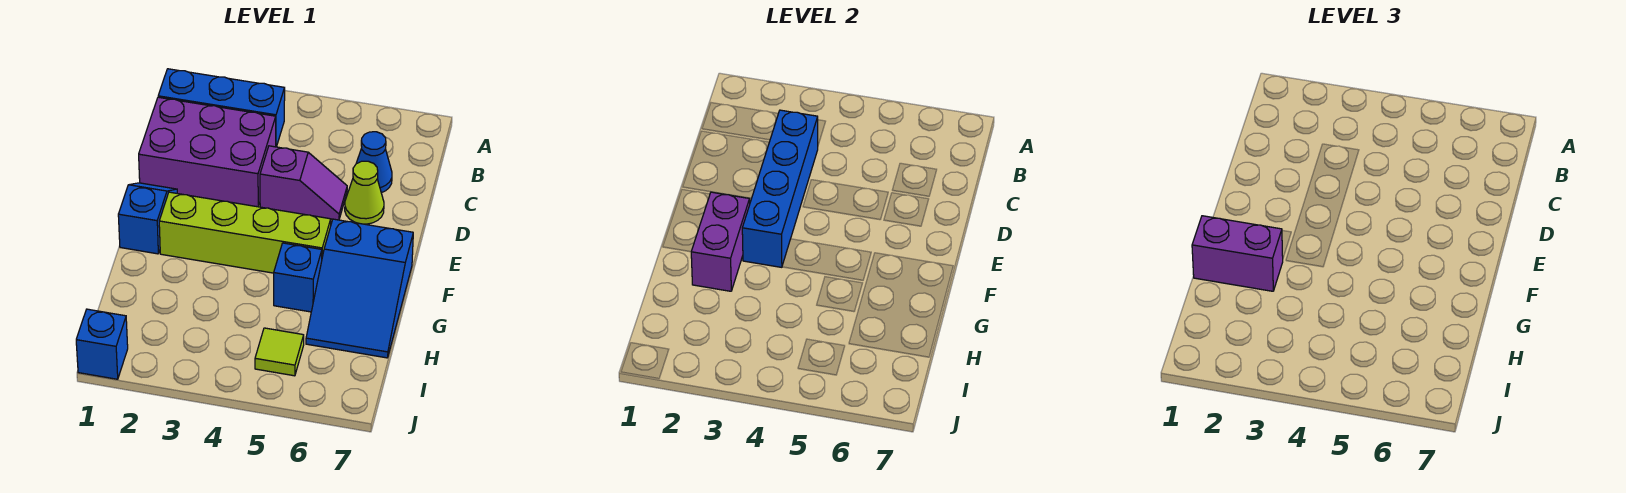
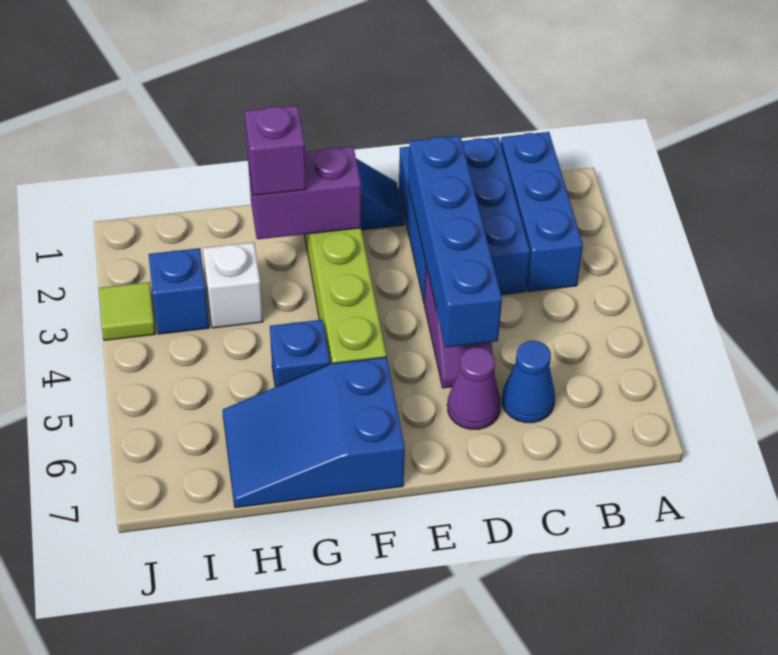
purple 2x3 brick [139,97,276,207] -> blue 2x3 brick [399,137,530,302]
blue 1x4 brick [742,110,818,267] -> blue 1x4 brick turned to [408,136,502,347]
lime 1x1 cone [345,161,384,224] -> purple 1x1 cone [447,347,501,429]
purple 1x2 brick [1192,216,1283,291] -> purple 1x1 brick [245,106,306,195]
none -> white 1x1 brick [203,242,263,328]
lime 1x1 tile [255,328,304,376] -> lime 1x1 tile moved to [99,282,155,340]
blue 1x1 brick [76,309,128,379] -> blue 1x1 brick moved to [149,248,209,334]

